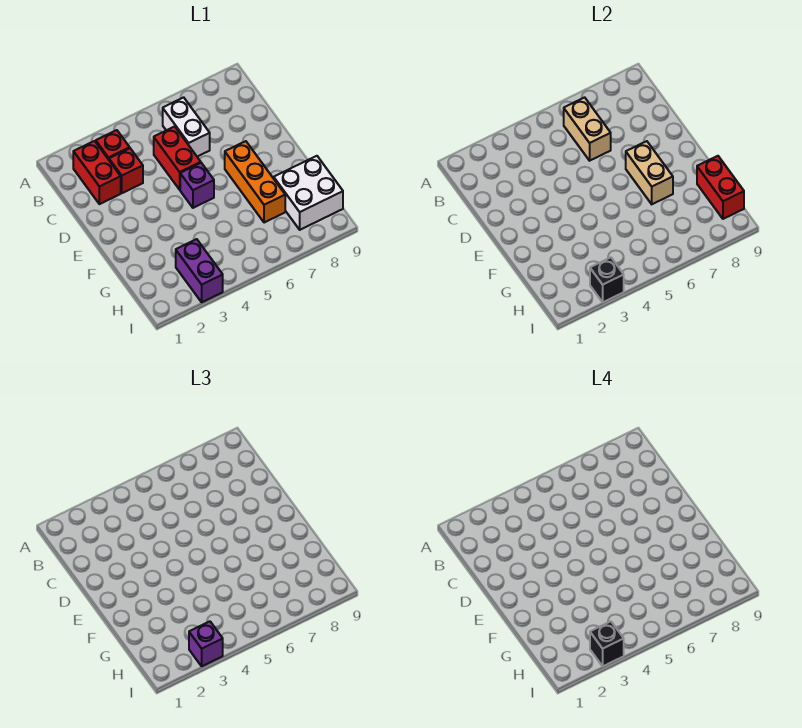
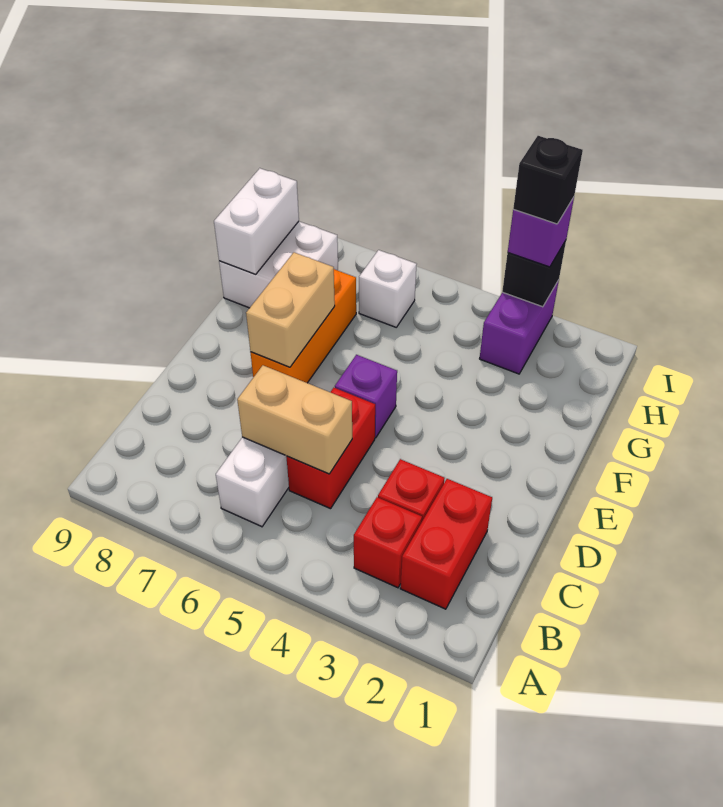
tan 1x2 brick [564,97,611,161] -> tan 1x2 brick turned to [237,365,352,474]
red 1x2 brick [697,156,744,219] -> white 1x2 brick [214,168,299,274]
none -> white 1x1 brick [359,250,417,327]

